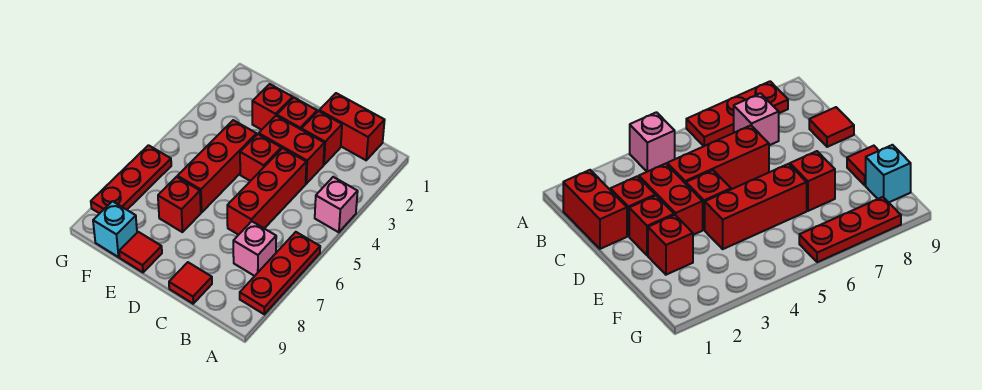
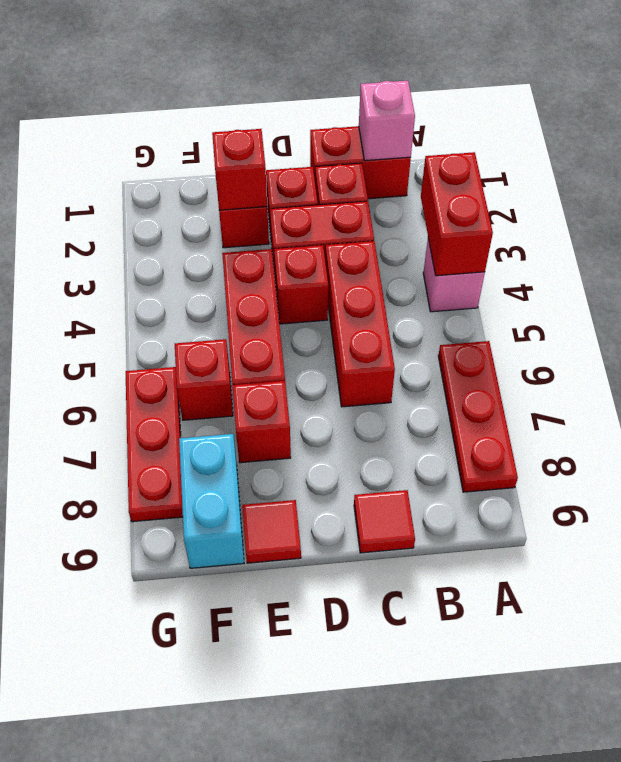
none -> red 1x2 brick [421,152,493,276]
pink 1x1 brick [233,221,276,276] -> pink 1x1 brick moved to [359,81,415,161]
none -> red 1x1 brick [212,129,267,210]
none -> red 1x1 brick [175,339,233,420]
cyan 1x1 brick [93,201,137,257] -> cyan 1x2 brick [179,434,244,568]

